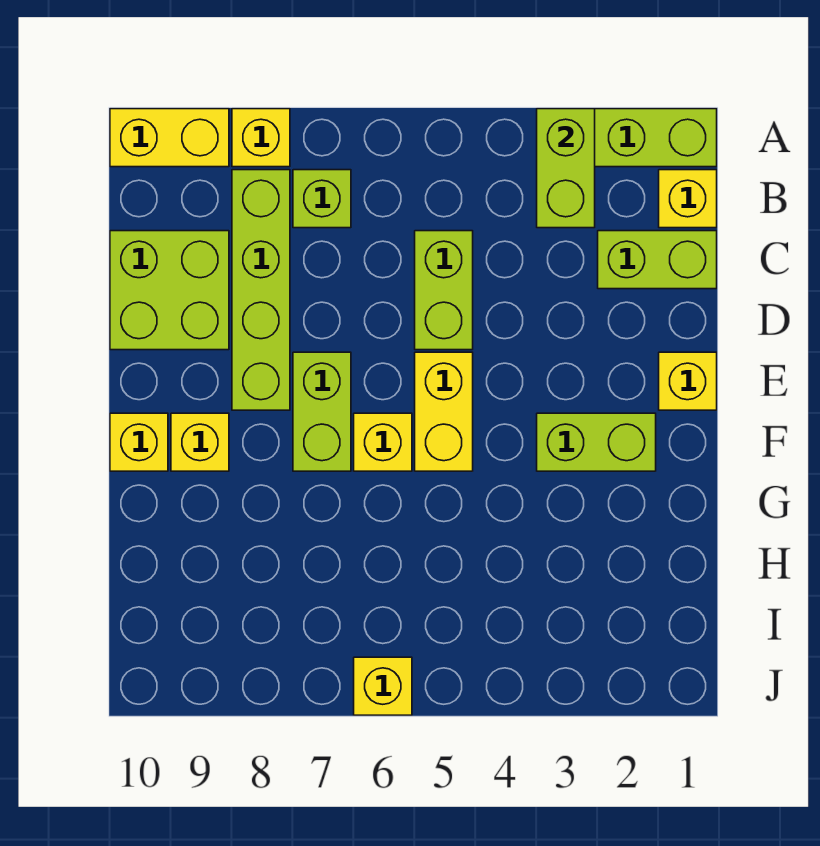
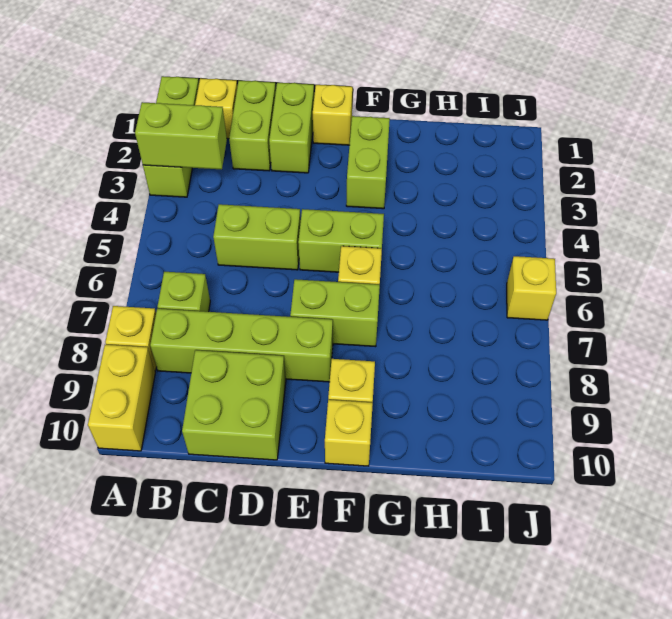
none -> lime 1x2 brick [269,83,314,173]
yellow 1x2 brick [415,352,473,471] -> lime 1x2 brick [298,209,384,272]

